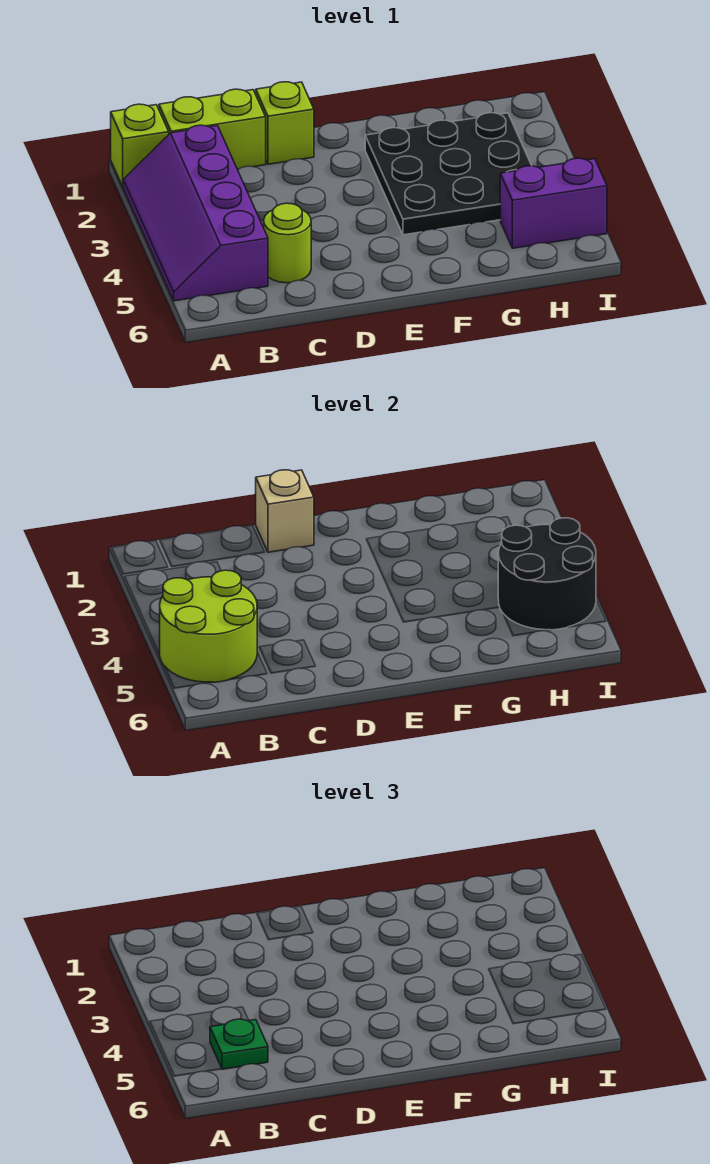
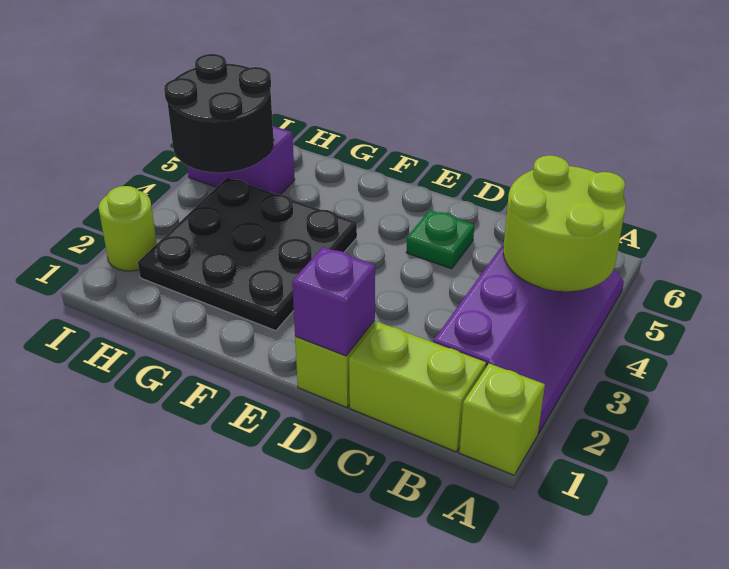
green 1x1 plate [210,1019,268,1069] -> green 1x1 plate moved to [406,210,474,269]
lime 1x1 round brick [264,203,311,283] -> lime 1x1 round brick moved to [98,186,157,271]
tan 1x1 brick [256,470,314,552] -> purple 1x1 brick [292,247,375,356]

